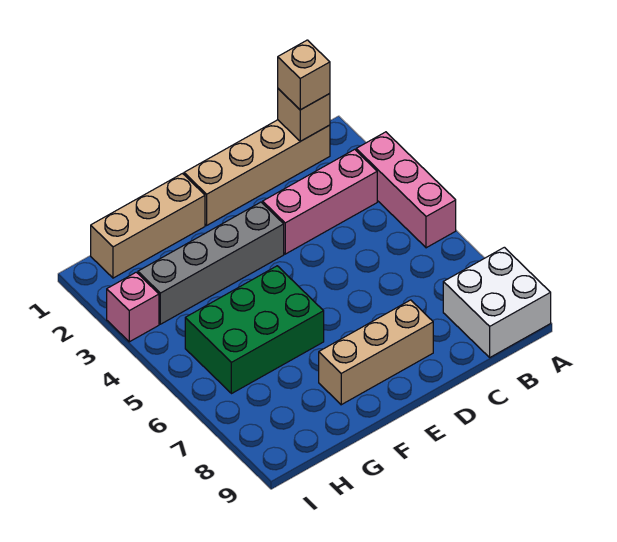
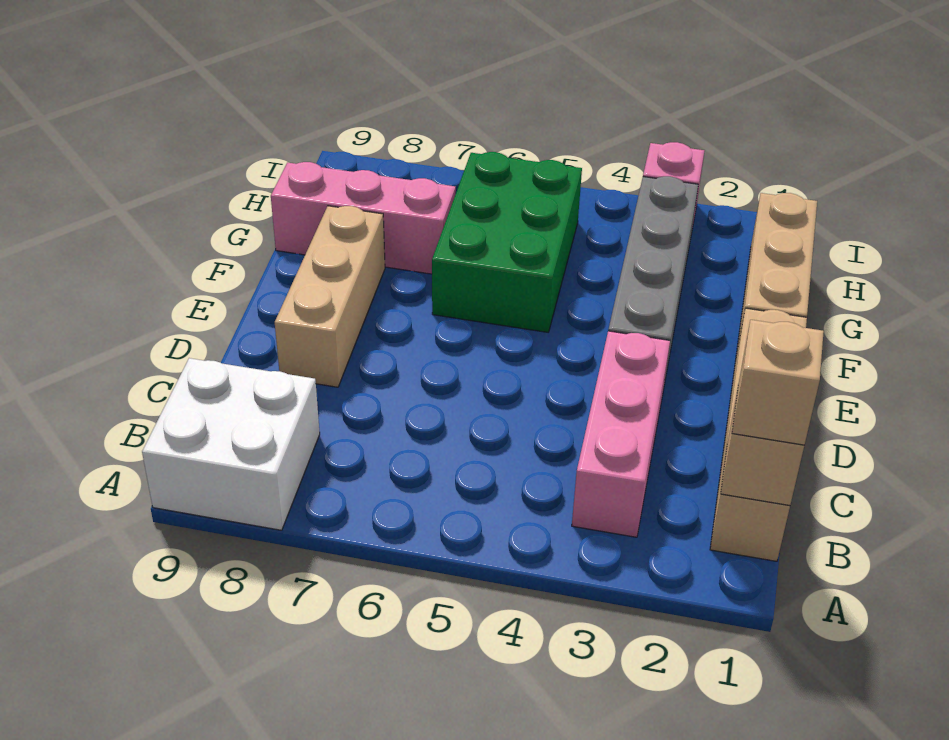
pink 1x3 brick [356,132,456,248] -> pink 1x3 brick moved to [271,162,456,274]

